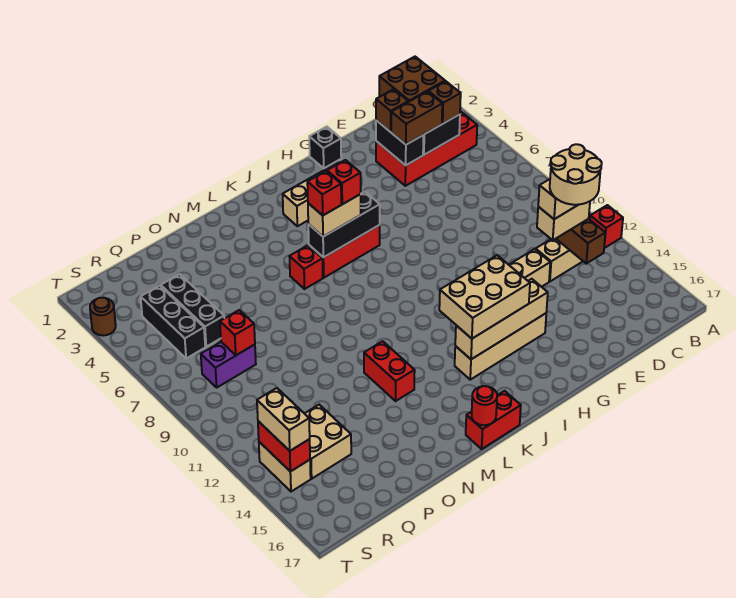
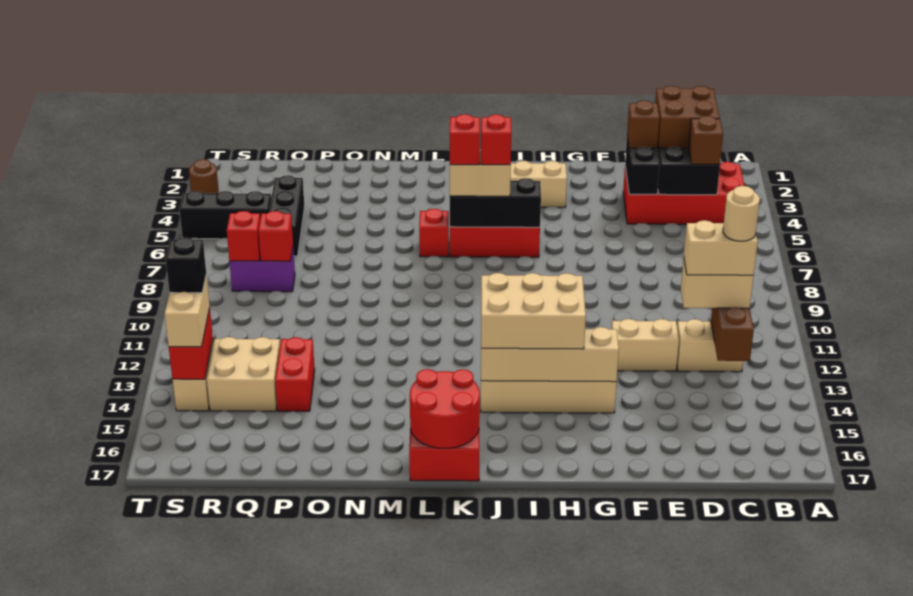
red 1x1 brick [590,205,623,248] -> red 1x1 brick moved to [227,211,260,261]
tan 2x2 round brick [550,144,602,205] -> tan 1x1 round brick [723,186,760,241]
brown 1x2 brick [391,92,442,145] -> none
black 1x1 brick [309,127,341,168] -> black 1x1 brick moved to [166,237,206,293]
red 1x1 round brick [472,386,497,425] -> red 2x2 round brick [410,369,480,449]
red 1x2 brick [364,341,415,401] -> red 1x2 brick moved to [275,337,315,411]
black 1x3 brick [141,286,205,359] -> black 1x3 brick turned to [179,191,271,239]

